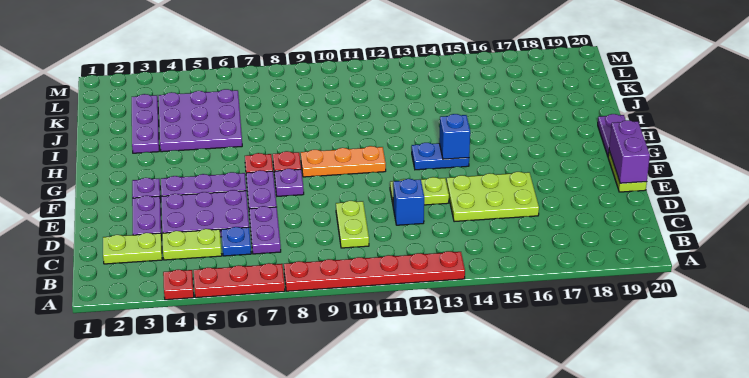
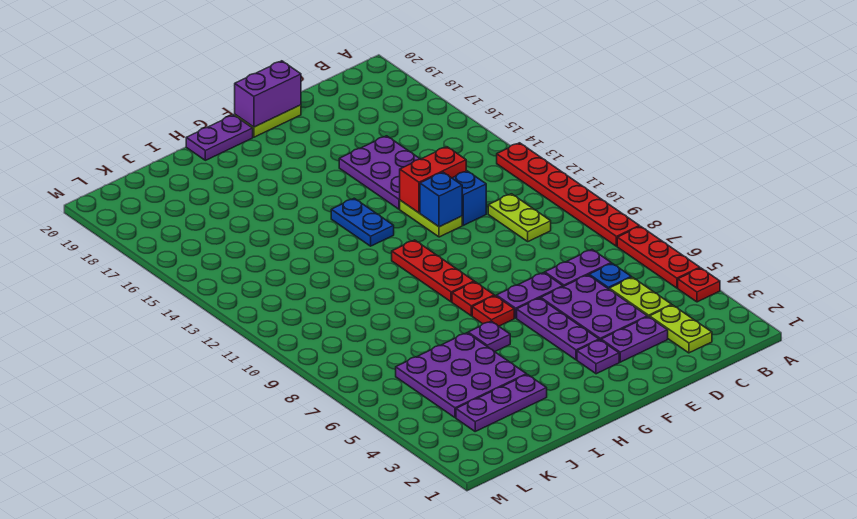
lime 1x2 plate [336,201,369,248] -> lime 1x2 plate turned to [488,194,551,241]
none -> red 1x2 brick [400,147,466,213]
lime 2x3 plate [447,172,539,222] -> purple 2x3 plate [339,136,420,209]
purple 1x1 plate [275,169,304,196] -> purple 1x1 plate moved to [468,321,510,352]
orange 1x3 plate [301,146,386,177] -> red 1x3 plate [392,240,474,302]
blue 1x1 brick [439,114,470,159] -> blue 1x1 brick moved to [420,172,462,227]

